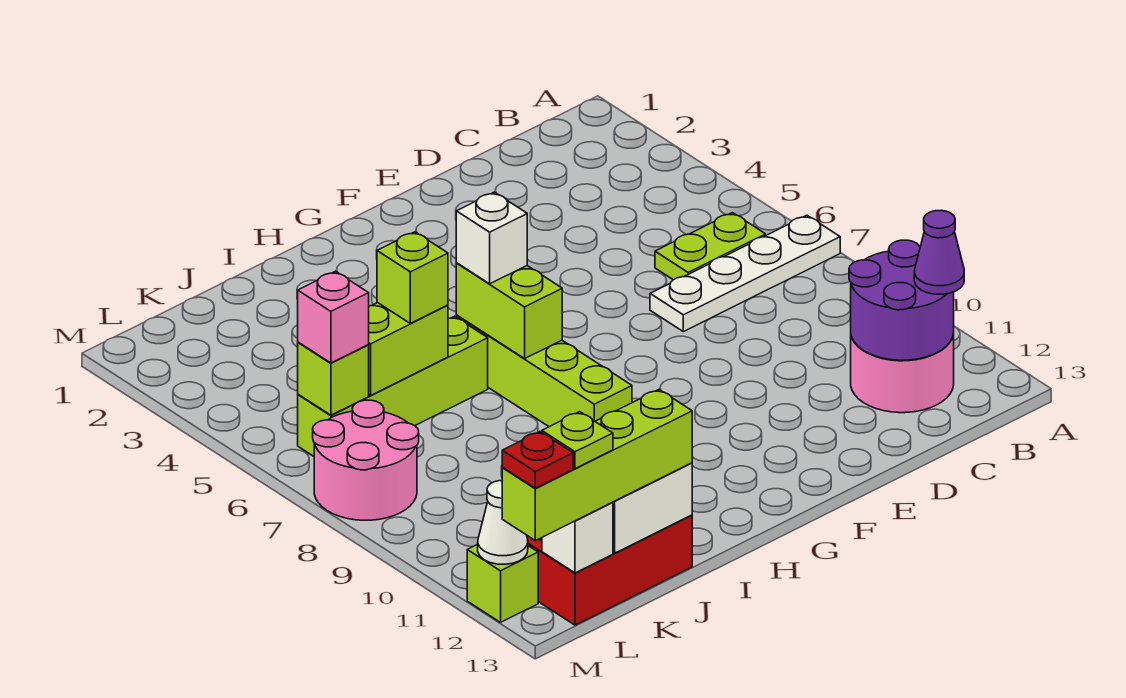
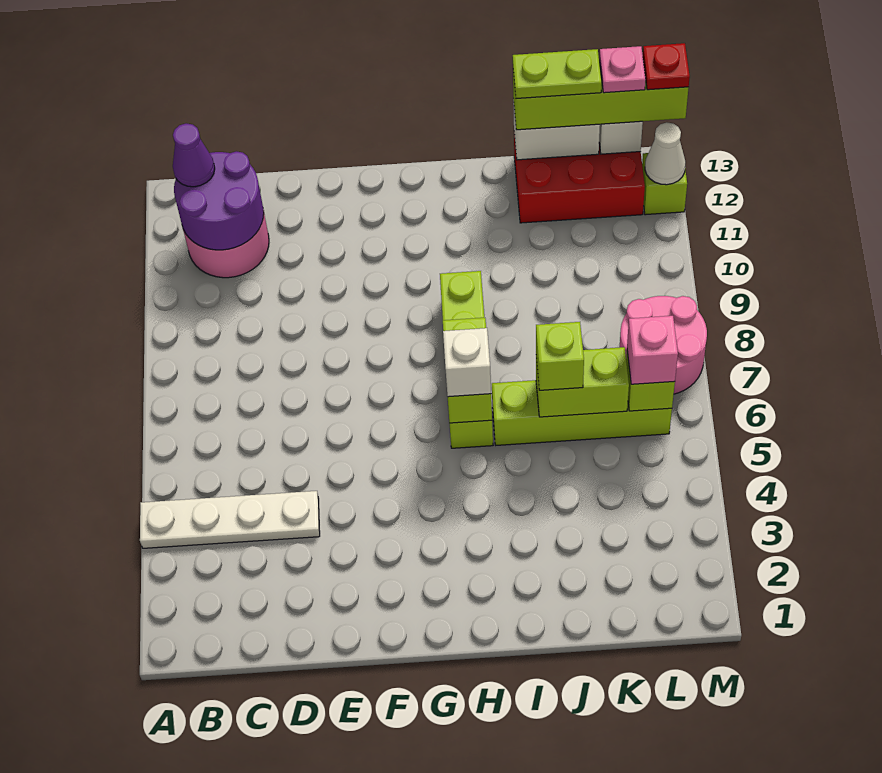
white 1x4 plate [650,215,840,332] -> white 1x4 plate moved to [140,491,320,548]
lime 1x2 plate [655,213,766,280] -> lime 1x2 plate moved to [513,49,602,99]
lime 1x1 plate [542,412,613,469] -> pink 1x1 plate [600,46,646,93]

